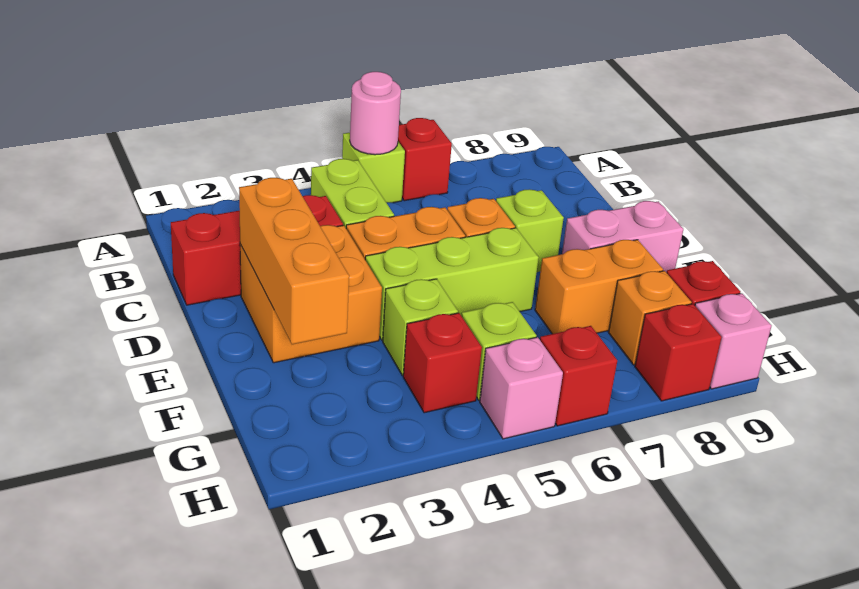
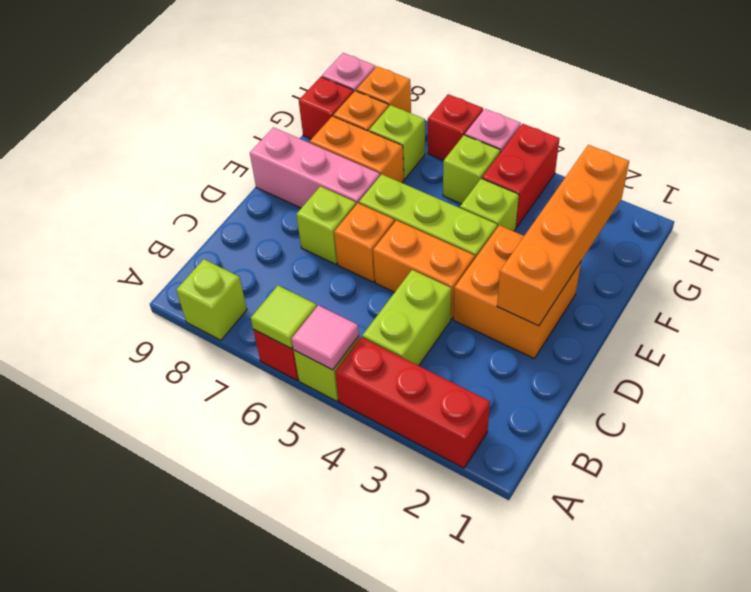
pink 1x1 round brick [350,72,401,155] -> pink 1x1 tile [292,305,359,370]
none -> lime 1x1 tile [251,286,317,349]
none -> lime 1x1 brick [176,259,247,340]
red 1x3 brick [171,195,343,305] -> red 1x3 brick moved to [335,337,490,468]
orange 1x3 brick [239,178,349,344] -> orange 1x4 brick [497,145,629,326]
pink 1x2 brick [562,201,683,273] -> pink 1x3 brick [250,127,380,208]
red 1x1 brick [403,313,482,413] -> red 1x2 brick [482,124,560,228]
none -> lime 1x1 brick [369,105,425,179]
red 1x1 brick [635,304,722,401] -> orange 1x1 brick [356,66,411,113]

